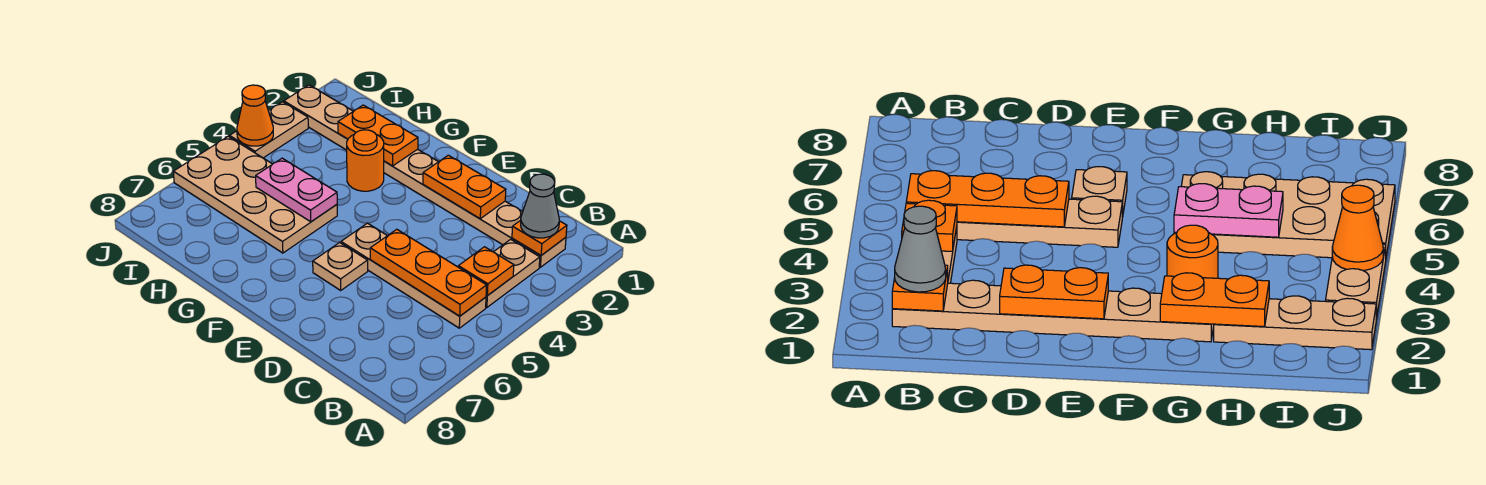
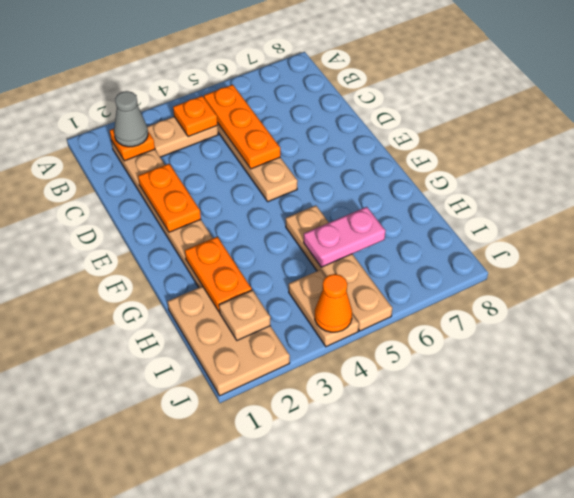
tan 1x1 plate [313,242,368,290] -> tan 1x1 plate moved to [219,290,270,340]
orange 1x1 round brick [347,130,384,191] -> none
tan 2x4 plate [173,136,337,253] -> tan 1x4 plate [286,205,392,331]
pink 1x2 plate [256,158,337,222] -> pink 1x2 plate turned to [304,207,385,267]
tan 1x3 plate [284,85,353,150] -> tan 2x3 plate [168,286,290,396]
tan 1x2 plate [230,102,308,158] -> tan 1x2 plate turned to [289,270,359,347]

